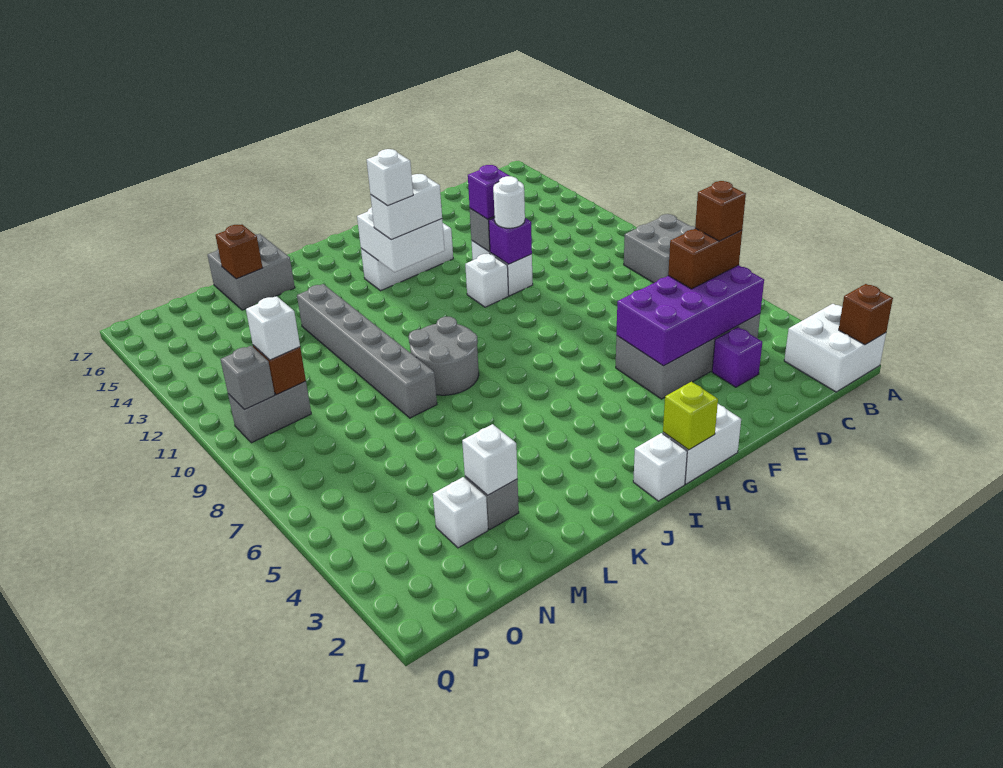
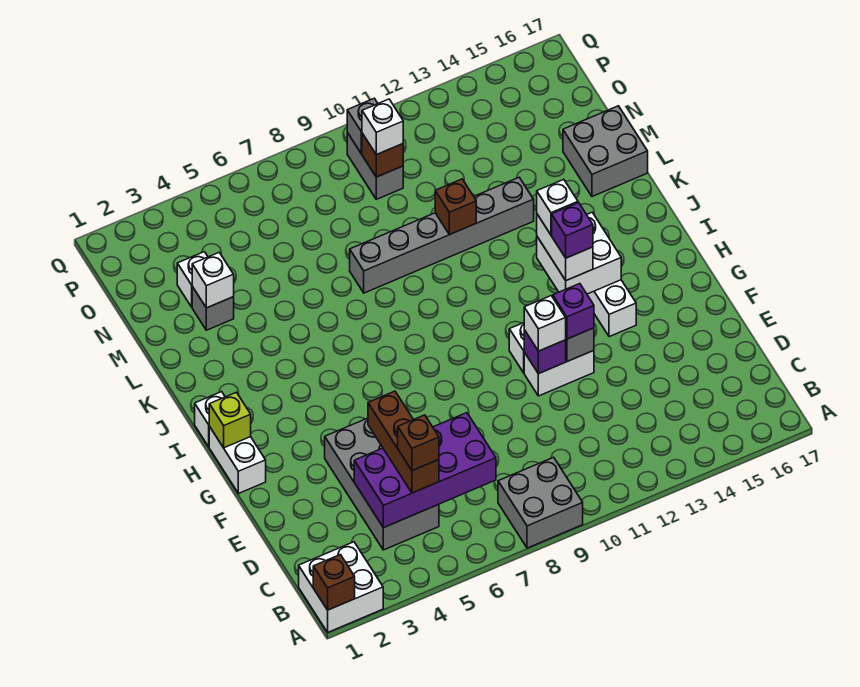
purple 2x4 brick [616,265,764,366] -> purple 2x4 brick turned to [354,413,496,528]
brown 1x2 brick [668,228,742,289] -> brown 1x3 brick [368,391,439,493]
purple 1x1 brick [712,327,762,387] -> purple 1x1 brick moved to [552,203,593,258]
white 1x1 round brick [493,176,525,228] -> white 1x1 brick [524,296,566,351]
grey 2x2 round brick [409,317,479,395] -> none
brown 1x1 brick [215,225,263,279] -> brown 1x1 brick moved to [435,179,476,235]

